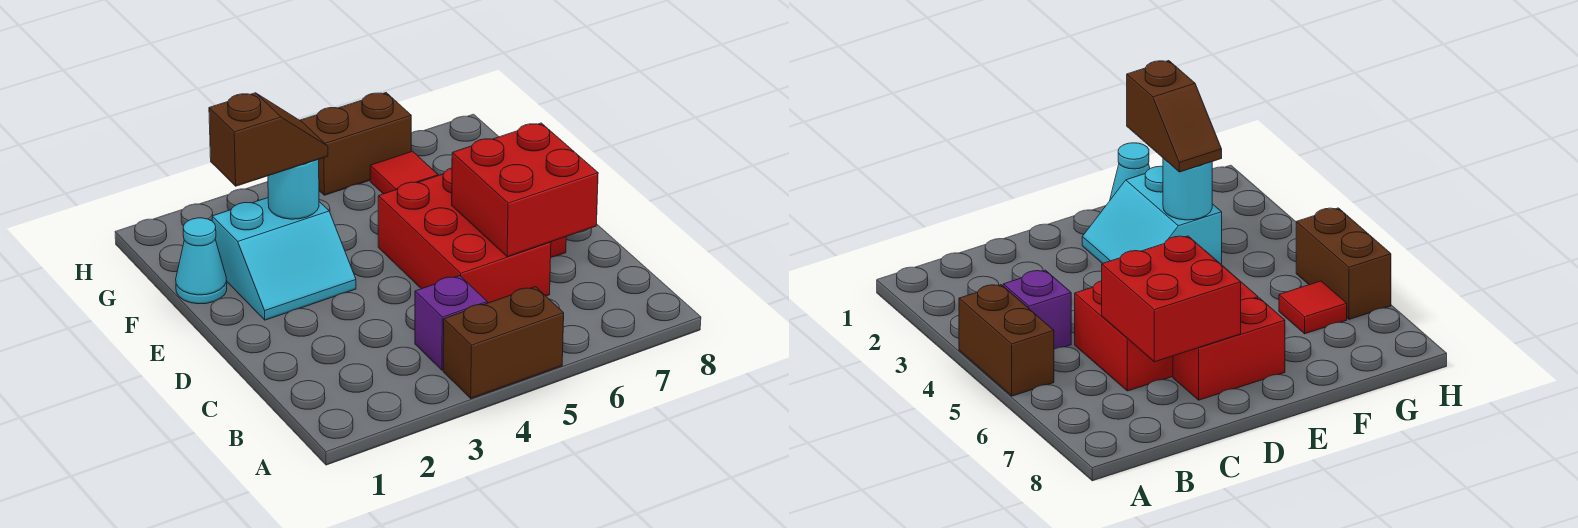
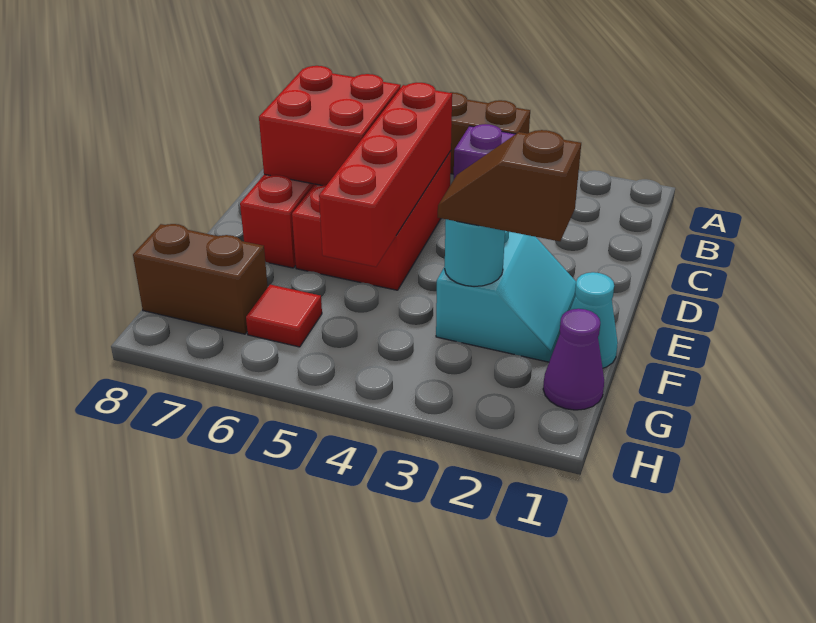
none -> red 1x4 brick [319,83,452,267]
cyan 2x2 slope [212,198,356,320] -> cyan 2x2 slope turned to [436,231,576,362]
none -> purple 1x1 cone [543,309,604,410]
brown 1x2 brick [300,93,411,195] -> brown 1x2 brick moved to [133,224,268,334]

